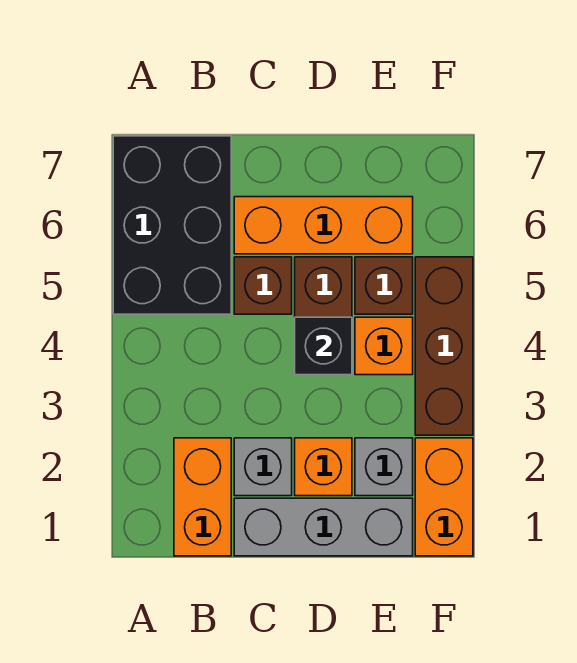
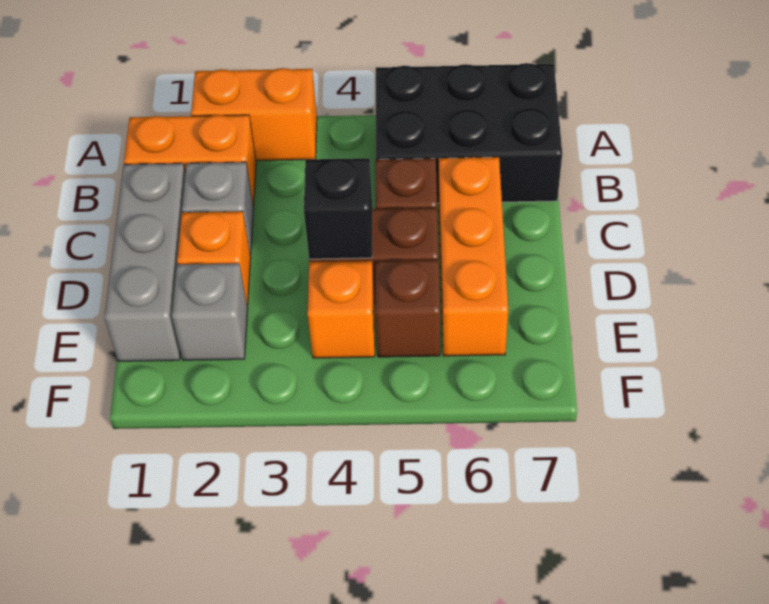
orange 1x2 brick [415,438,473,556] -> orange 1x2 brick moved to [191,68,317,161]
brown 1x3 brick [415,257,473,435] -> none

